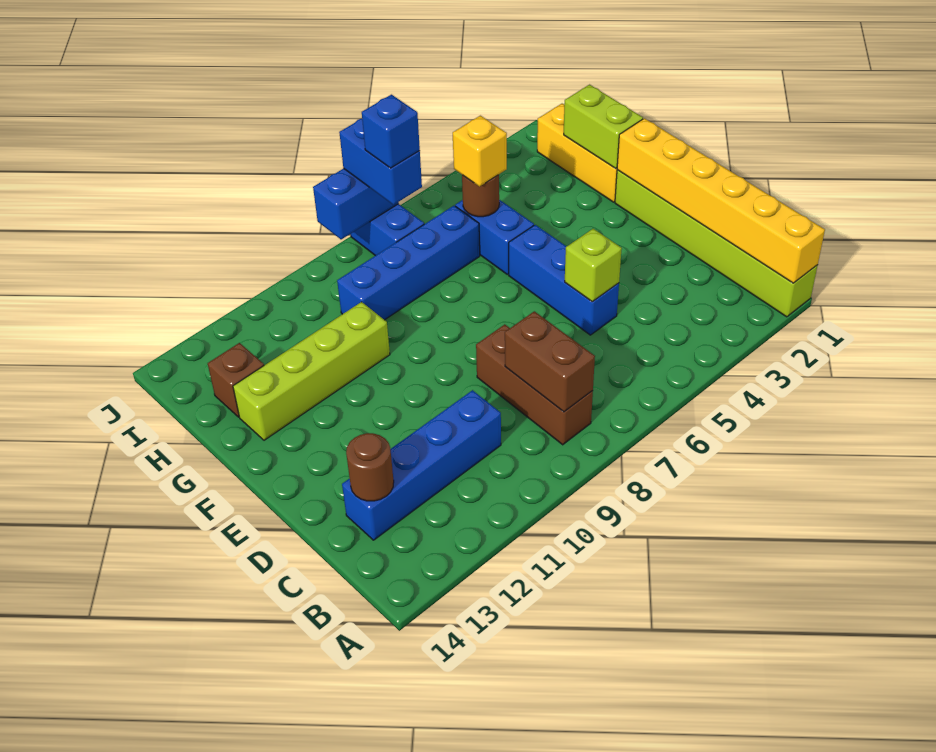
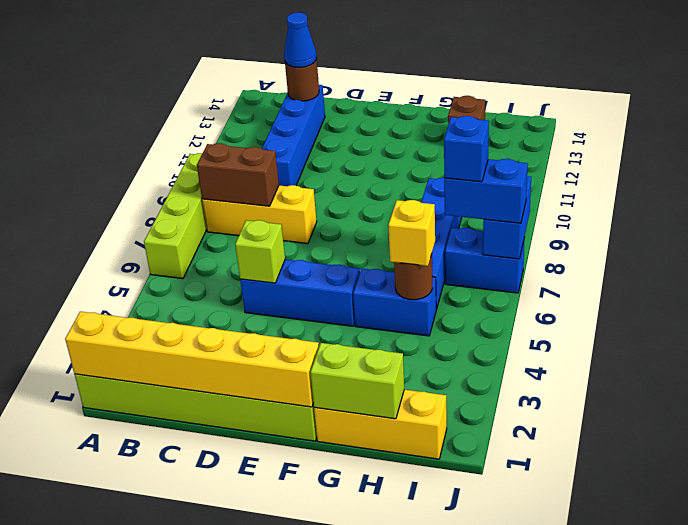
brown 1x3 brick [476,324,593,445] -> yellow 1x3 brick [202,185,317,244]
none -> blue 1x1 cone [284,12,317,67]
lime 1x4 brick [233,302,390,440] -> lime 1x4 brick moved to [144,153,207,279]

